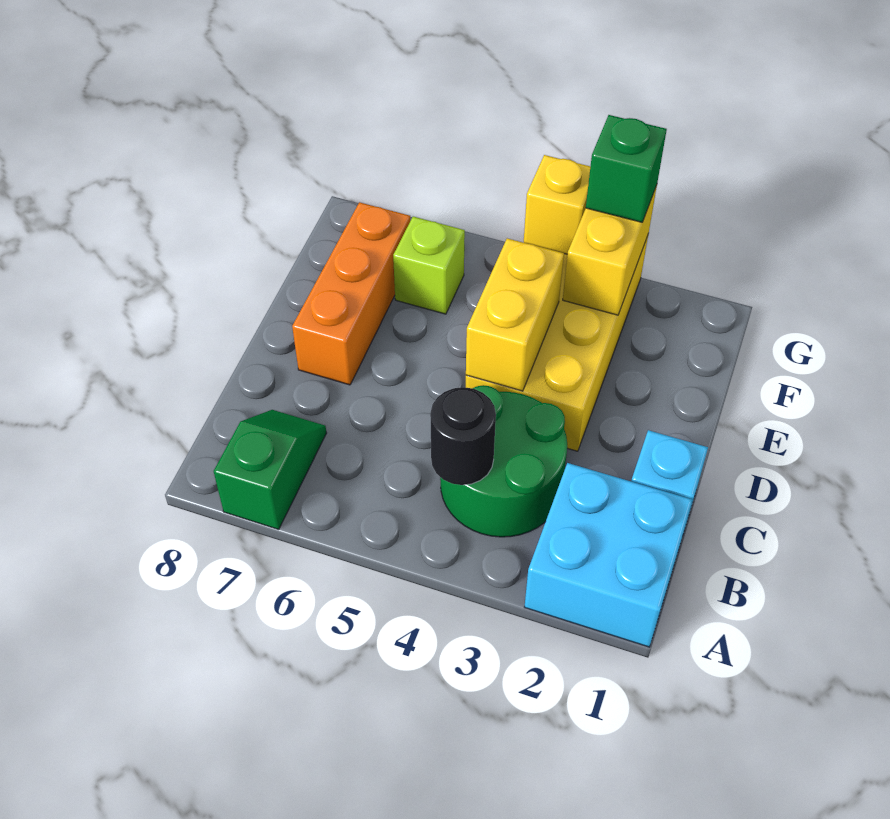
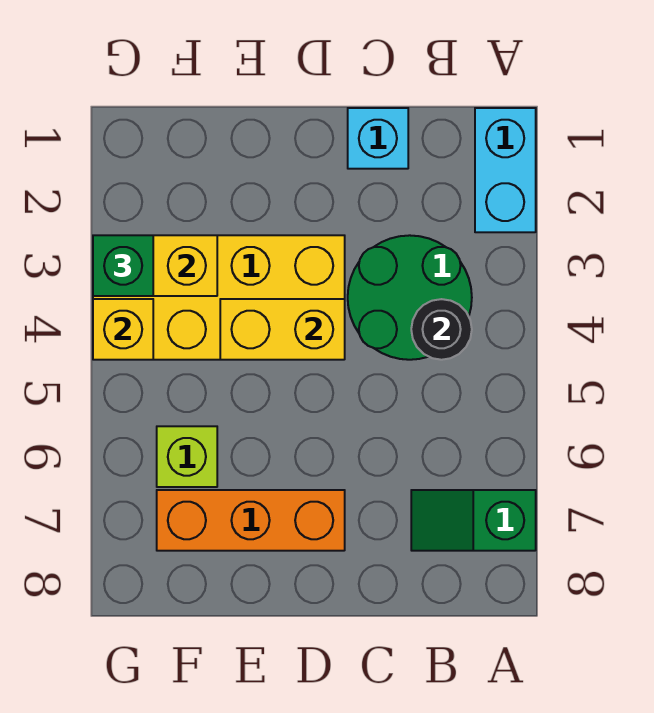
cyan 2x2 brick [525,463,692,647] -> cyan 1x2 brick [475,108,536,232]

